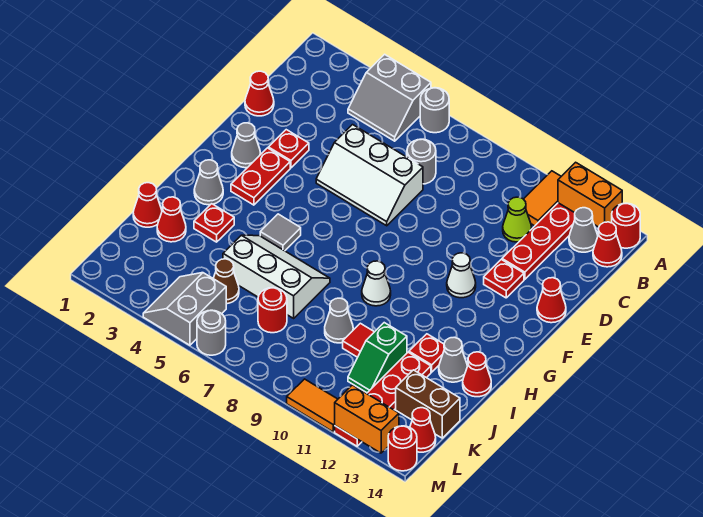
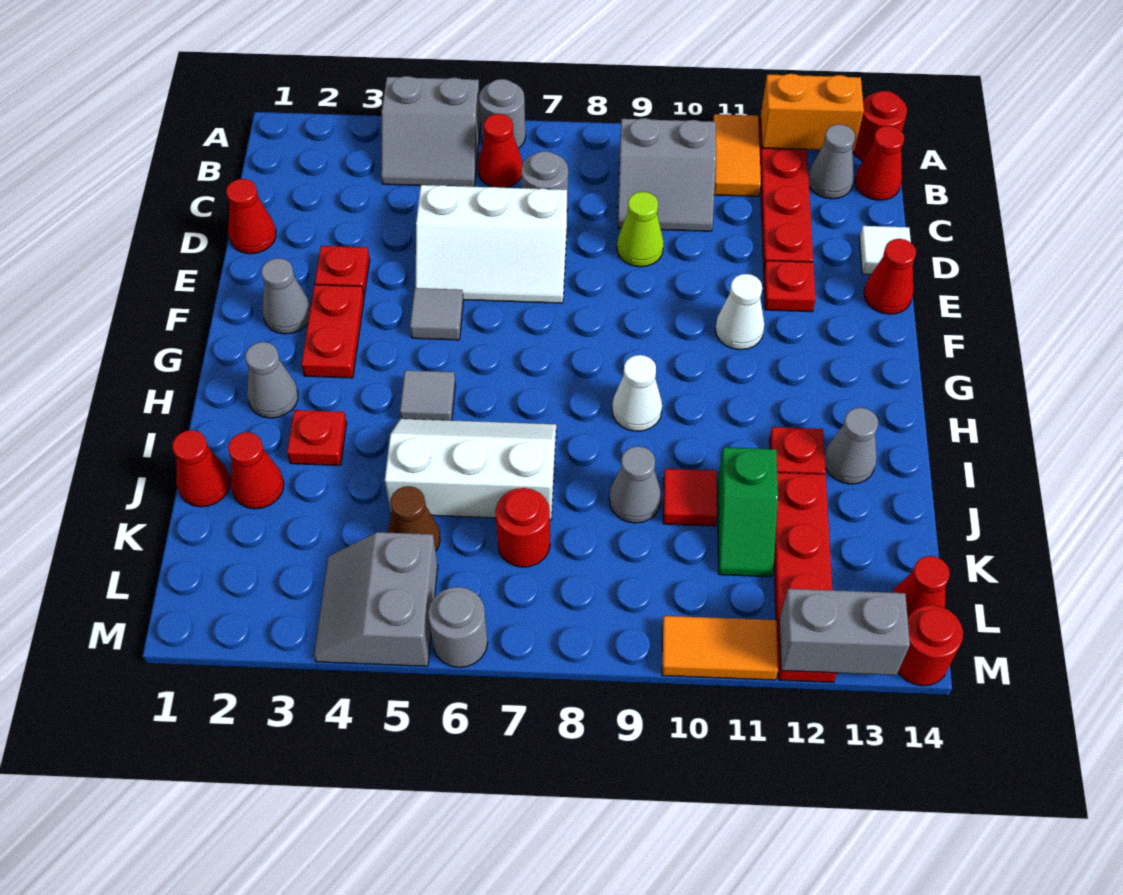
none -> grey 2x2 slope [618,118,716,231]
lime 1x1 cone [503,197,532,242] -> lime 1x1 cone moved to [617,192,664,267]
none -> white 1x1 tile [859,226,911,274]
none -> grey 1x1 tile [410,288,463,340]
red 1x1 cone [463,352,491,397] -> red 1x1 cone moved to [478,114,523,188]
brown 1x2 brick [396,370,460,438] -> none
orange 1x2 brick [335,385,399,453] -> grey 1x2 brick [779,589,910,675]

